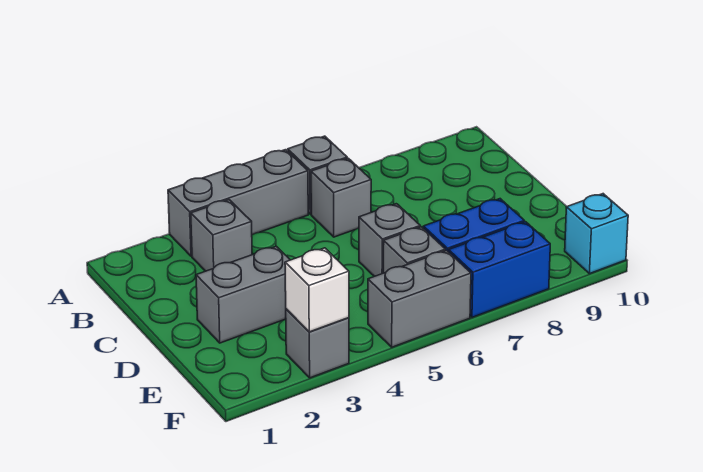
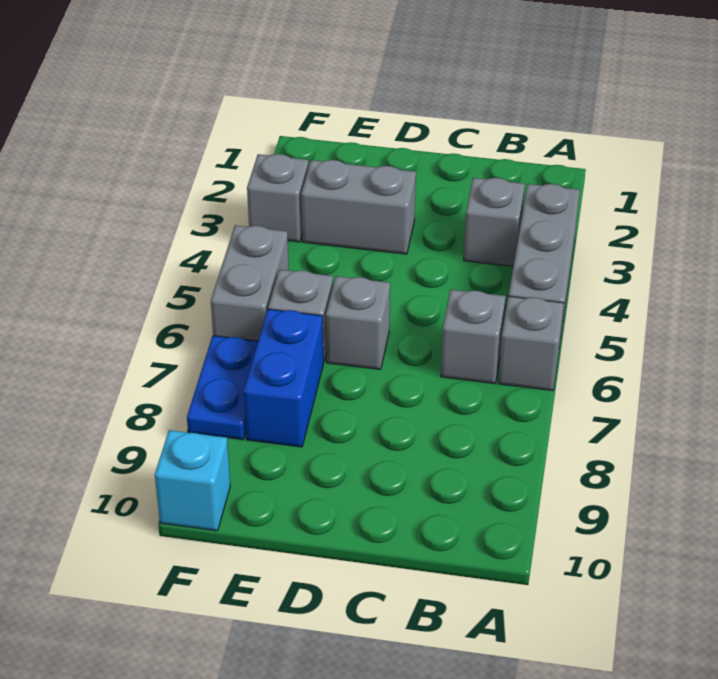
grey 1x2 brick [196,246,290,343] -> grey 1x2 brick turned to [301,160,416,254]
white 1x1 brick [285,248,349,332] -> none
blue 1x2 brick [449,222,550,317] -> blue 1x2 plate [187,336,258,440]

